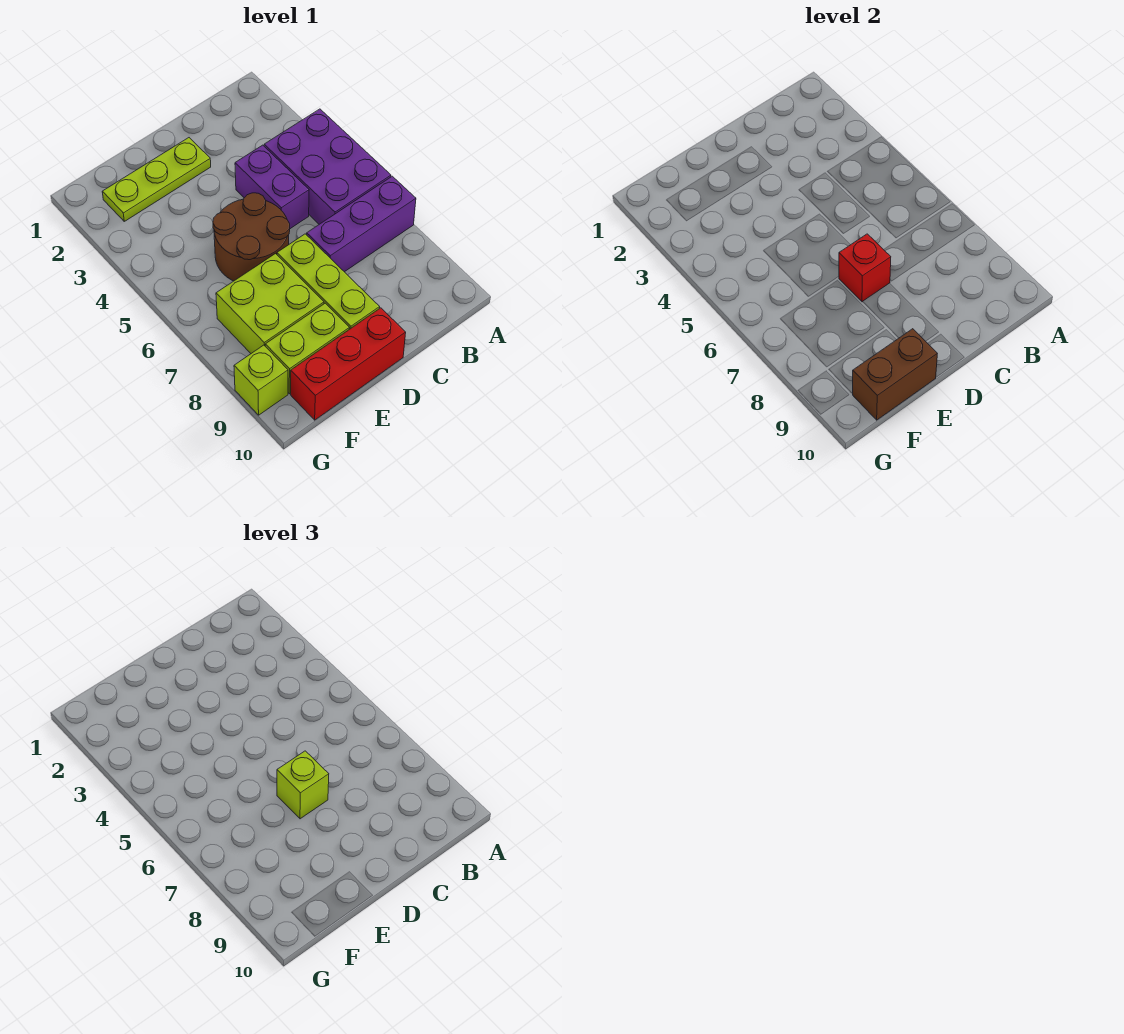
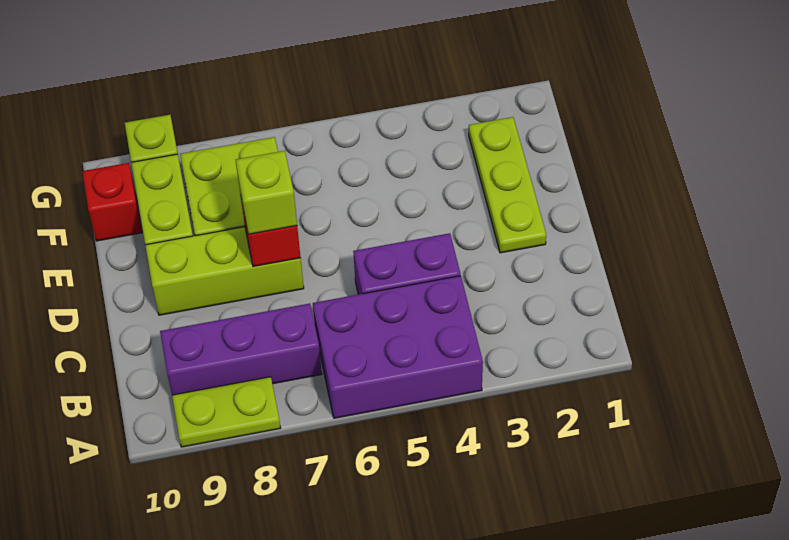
purple 1x3 brick [307,176,416,272] -> purple 1x3 brick turned to [160,303,322,395]
none -> lime 1x2 plate [172,377,281,447]
brown 2x2 round brick [213,193,290,281] -> none
red 1x3 brick [291,308,406,420] -> red 1x1 brick [82,163,142,241]
brown 1x2 brick [853,329,937,420] -> none

